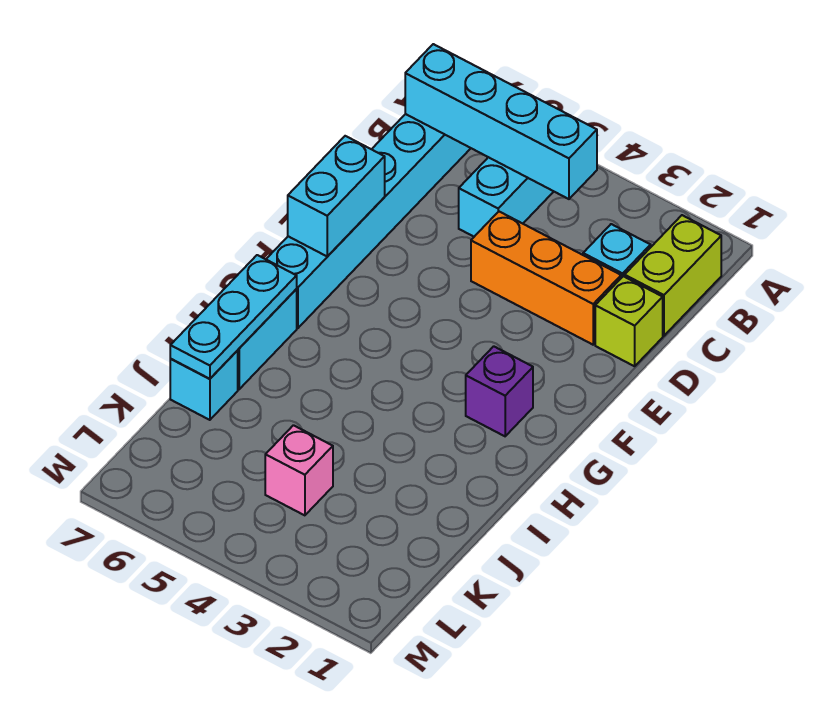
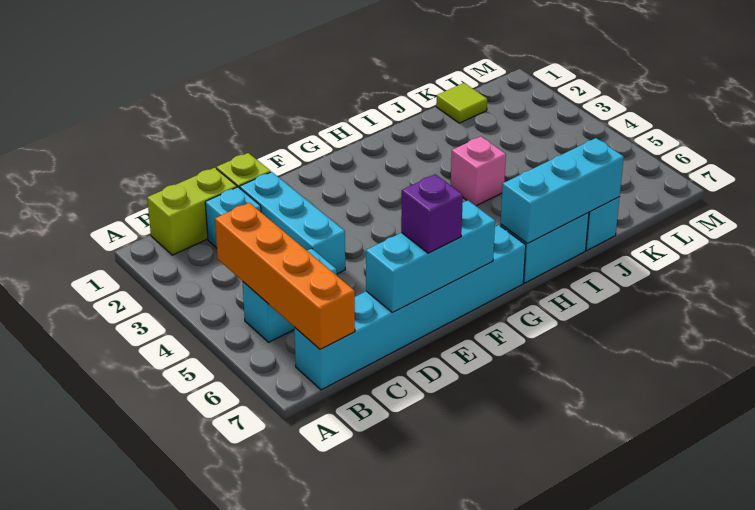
cyan 1x4 brick [405,44,597,199] -> orange 1x4 brick [215,203,355,349]
orange 1x3 brick [471,212,621,345] -> cyan 1x3 brick [240,172,345,274]
cyan 1x2 brick [288,136,385,256] -> cyan 1x3 brick [366,200,495,312]
purple 1x1 brick [466,346,533,436] -> purple 1x1 brick moved to [401,174,463,253]
cyan 1x3 plate [170,255,297,379] -> cyan 1x3 brick [501,138,624,244]
none -> lime 1x1 tile [436,83,487,123]
pink 1x1 brick [265,425,333,515] -> pink 1x1 brick moved to [451,137,506,206]

